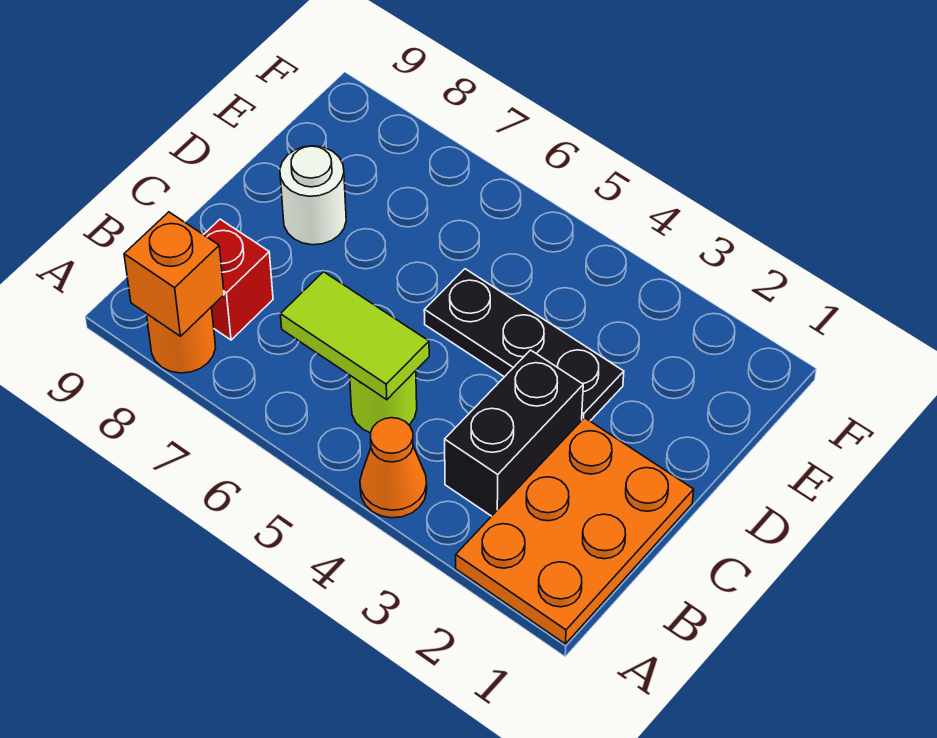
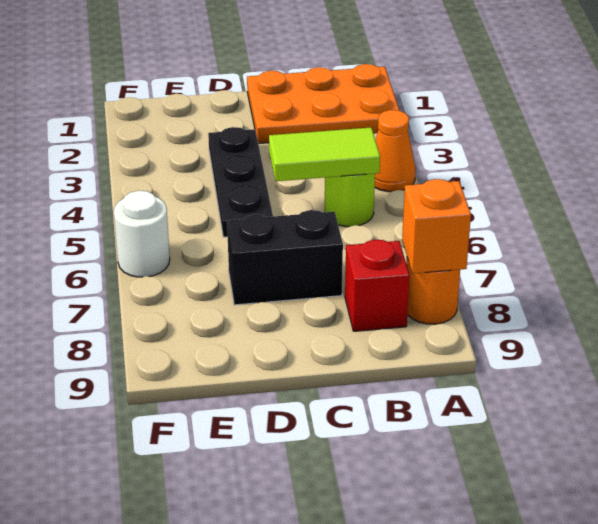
black 1x2 brick [445,350,583,516] -> black 1x2 brick moved to [227,210,343,305]
lime 1x2 tile [281,272,429,400] -> lime 1x2 tile turned to [269,127,380,181]
white 1x1 round brick [280,146,346,245] -> white 1x1 round brick moved to [114,191,170,277]

